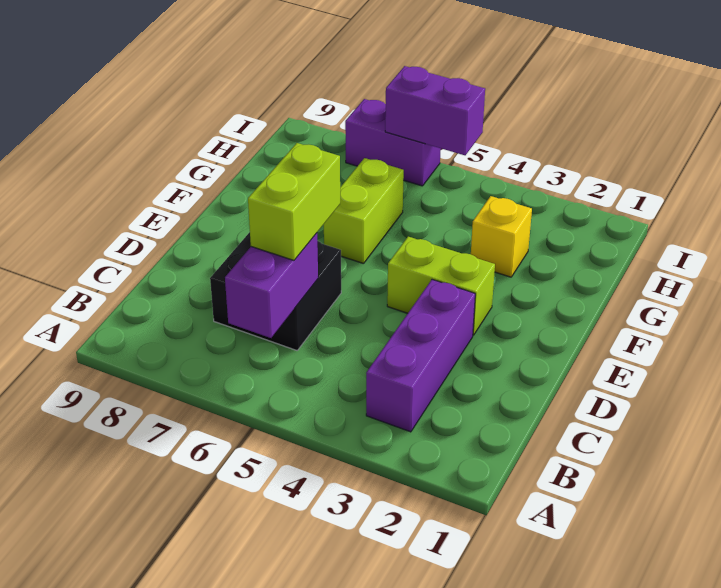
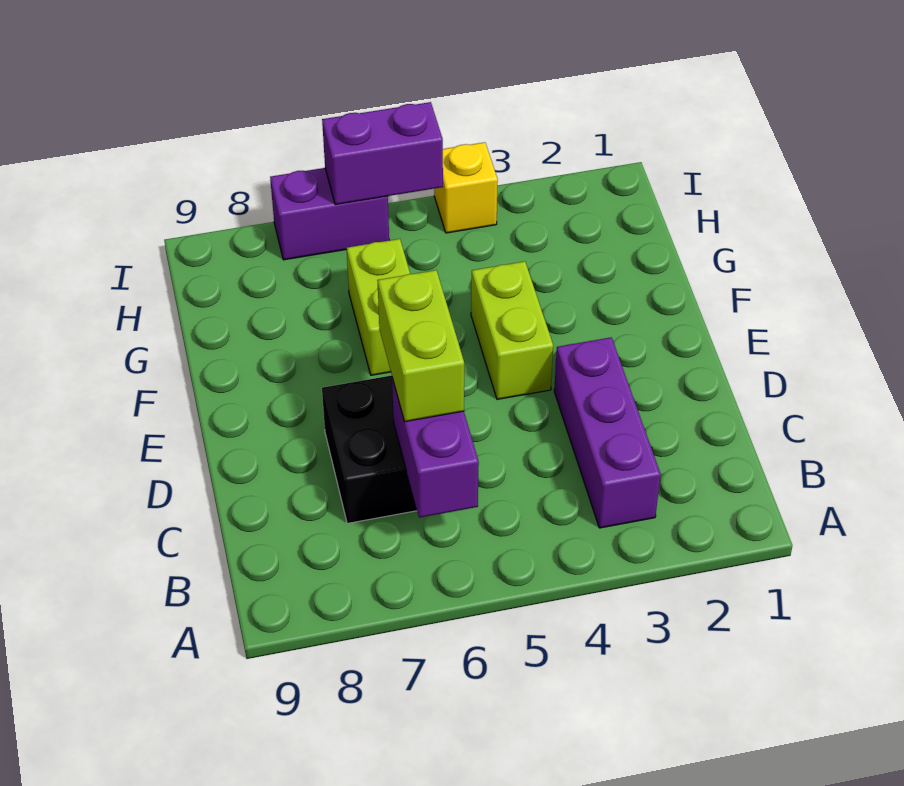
lime 1x2 brick [387,237,495,335] -> lime 1x2 brick turned to [471,261,553,399]
yellow 1x1 brick [471,196,532,277] -> yellow 1x1 brick moved to [434,142,498,233]

